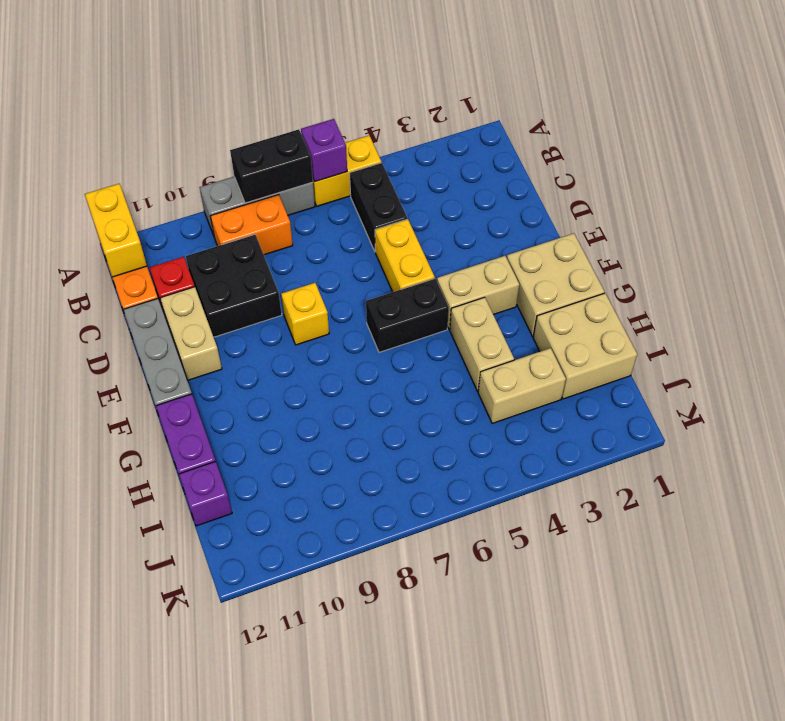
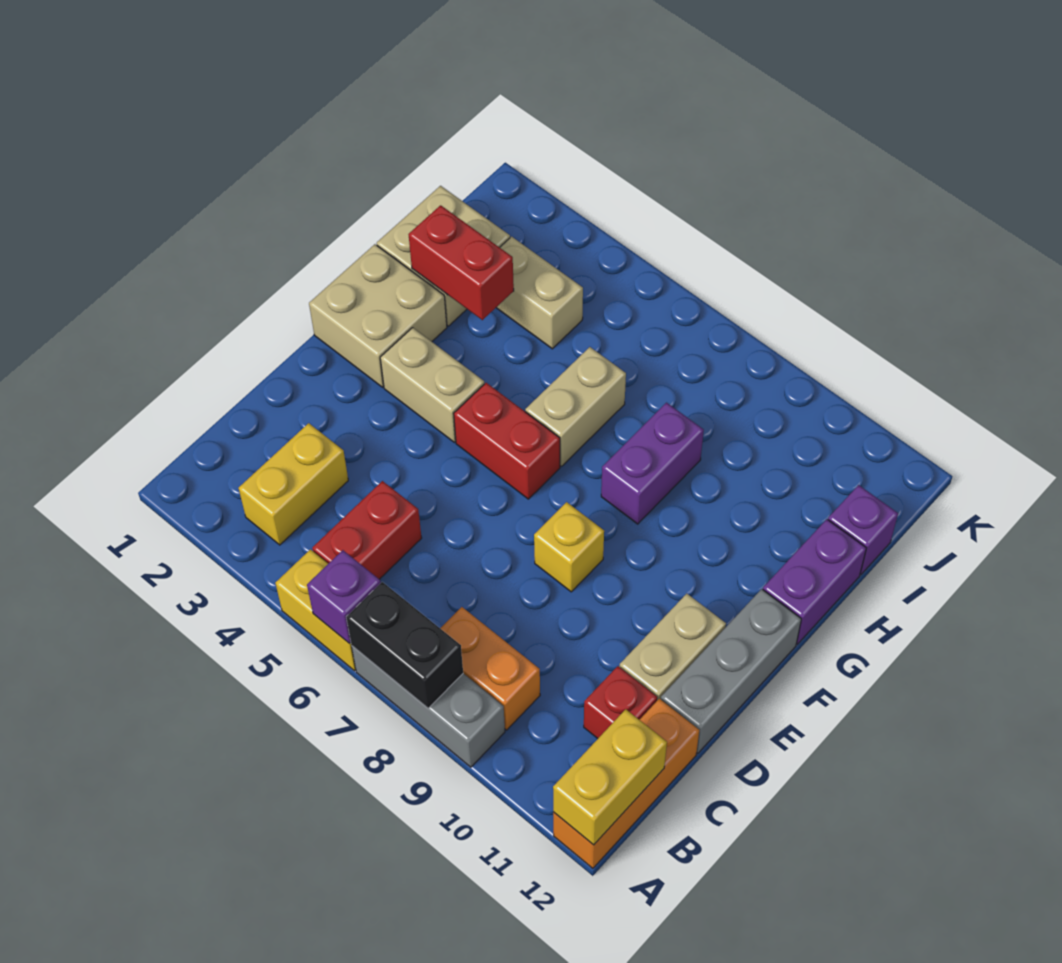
black 1x2 brick [350,163,407,251] -> red 1x2 brick [312,481,422,579]
black 2x2 brick [186,234,282,337] -> none
yellow 1x2 brick [375,219,435,292] -> yellow 1x2 brick moved to [239,423,348,545]
black 1x2 brick [366,279,449,352] -> red 1x2 brick [454,383,560,499]
tan 1x2 brick [450,297,514,391] -> tan 1x2 brick moved to [525,347,626,466]
none -> purple 1x2 brick [601,403,704,524]
none -> red 1x2 brick [408,205,514,320]

